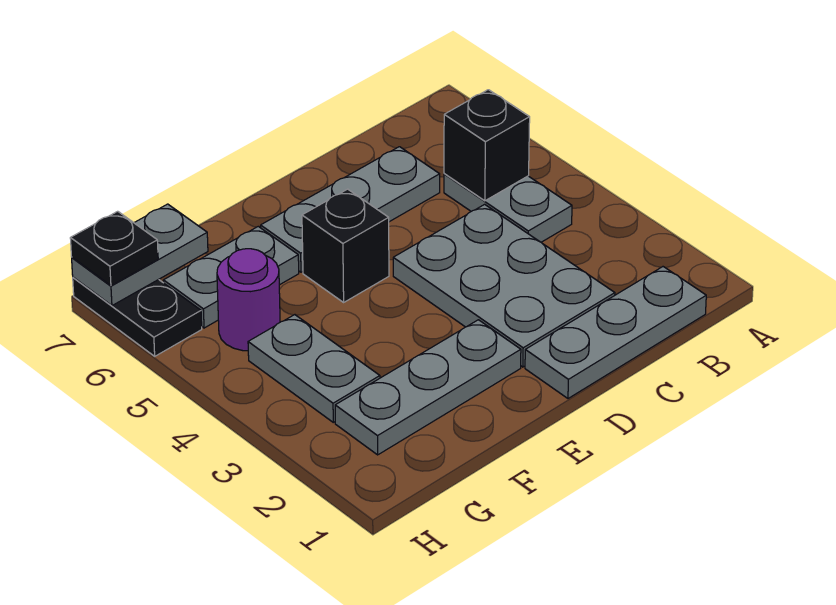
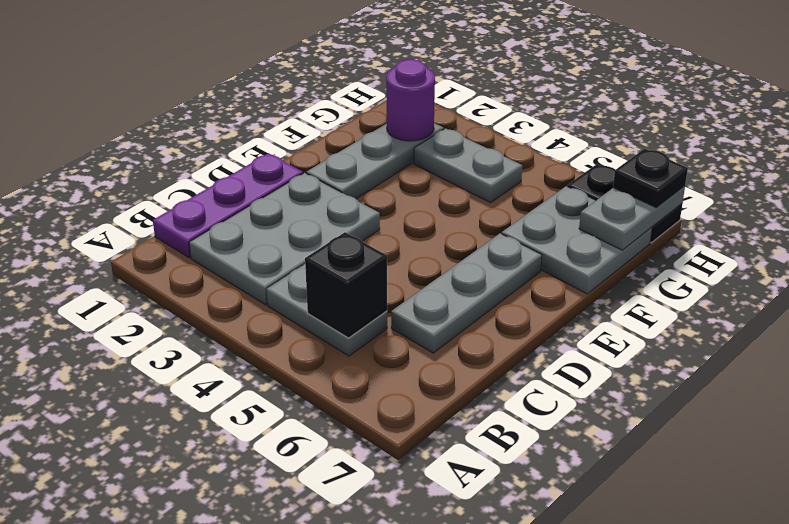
grey 1x3 plate [525,267,706,398] -> purple 1x3 plate [153,153,303,258]
grey 2x3 plate [393,204,615,367] -> grey 2x3 plate turned to [189,173,380,305]
black 1x1 brick [302,189,389,302] -> none
grey 1x2 plate [163,226,299,328] -> grey 2x2 plate [502,186,652,294]
purple 1x1 round brick [217,249,280,351] -> purple 1x1 round brick moved to [386,59,435,141]

